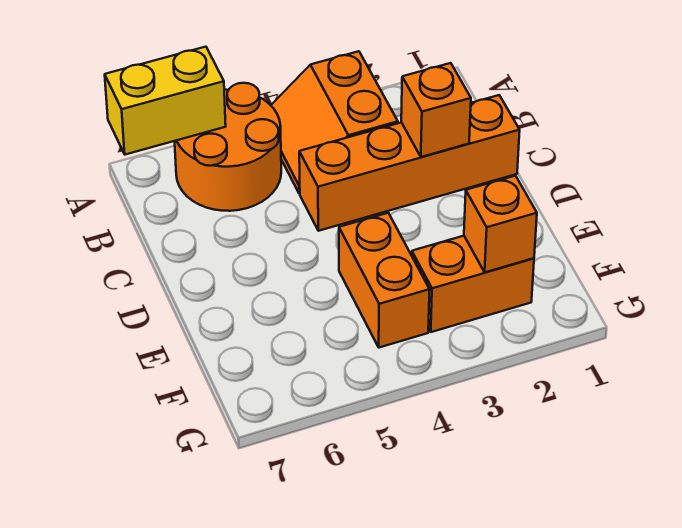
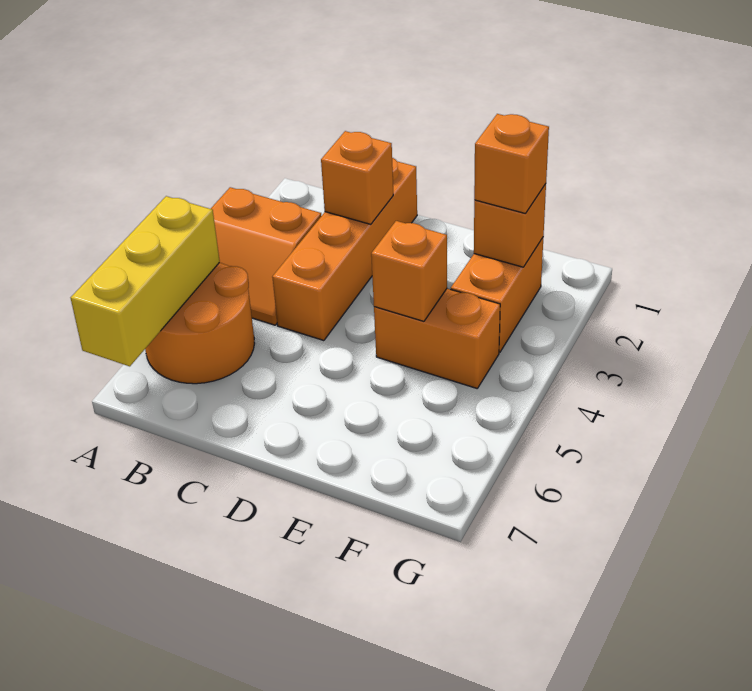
yellow 1x2 brick [105,47,226,155] -> yellow 1x3 brick [71,196,220,366]
none -> orange 1x1 brick [371,221,447,321]
none -> orange 1x1 brick [474,114,549,214]

